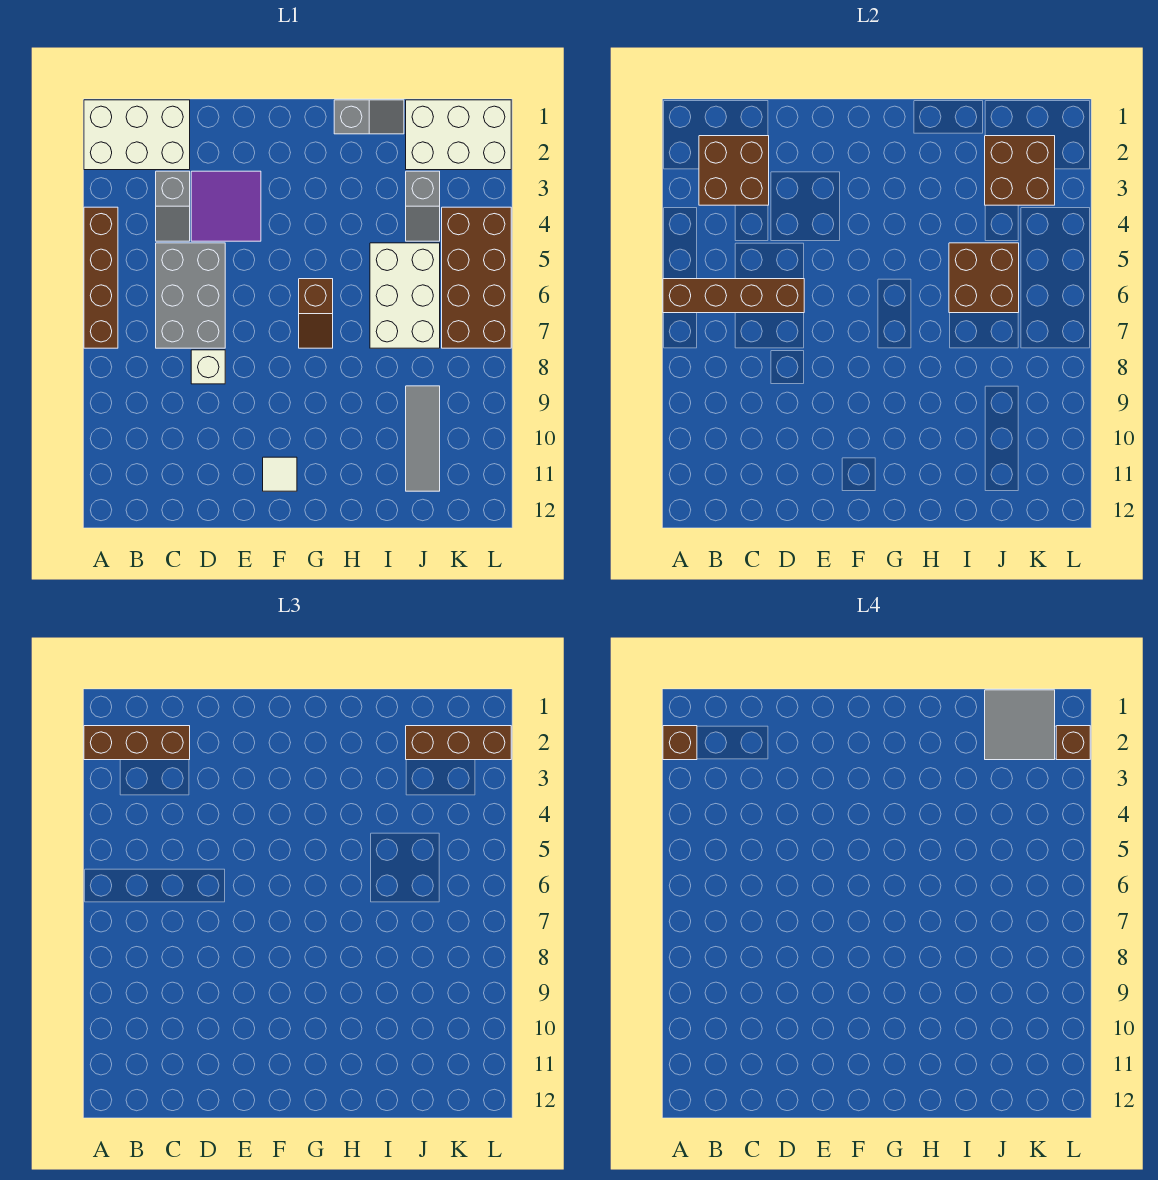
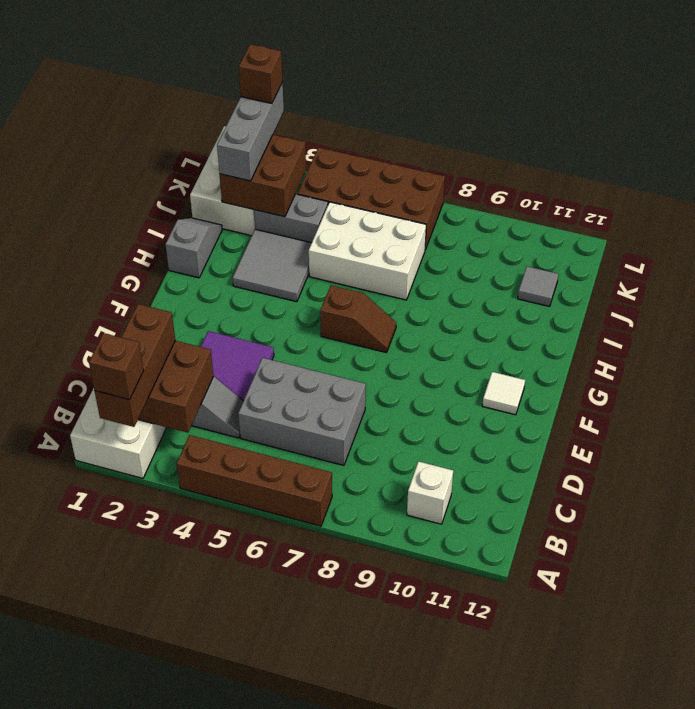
brown 1x4 brick [663,279,804,313] -> none
white 1x1 brick [191,350,225,384] -> white 1x1 brick moved to [407,461,453,524]
brown 2x2 brick [949,243,1019,313] -> none
grey 2x2 tile [985,690,1055,760] -> grey 2x2 tile moved to [233,229,311,302]
brown 1x3 brick [406,726,511,760] -> grey 1x3 brick [217,82,284,181]
grey 1x2 slope [406,171,440,241] -> grey 1x2 brick [254,194,328,243]
grey 1x3 tile [406,386,440,491] -> grey 1x1 tile [518,266,558,307]

